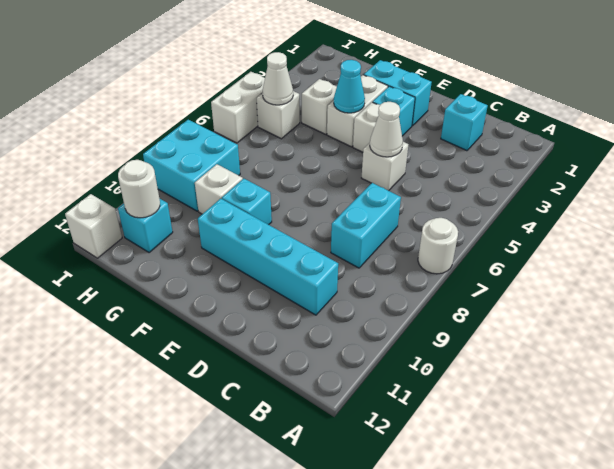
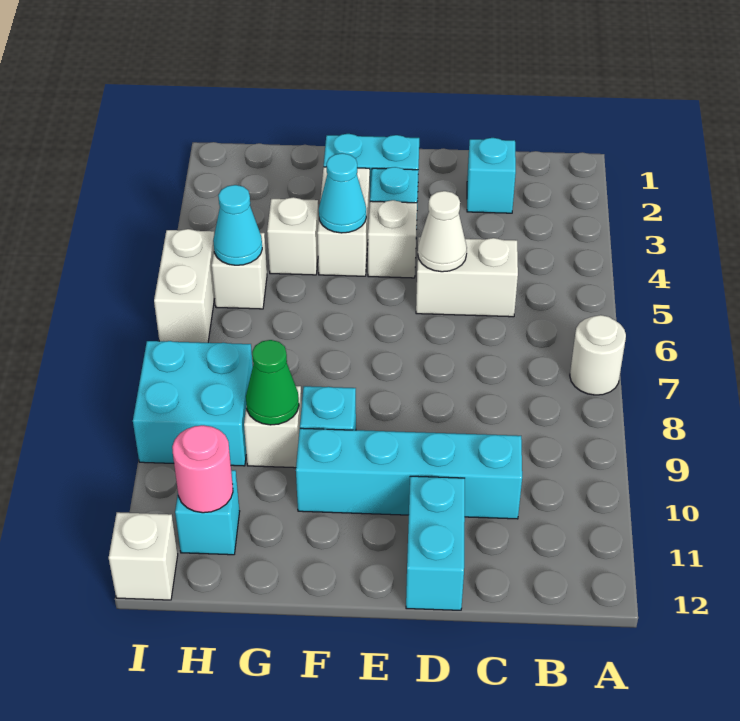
cyan 1x2 brick [331,183,401,268] -> cyan 1x2 brick moved to [406,476,465,610]
white 1x1 brick [362,142,408,191] -> white 1x2 brick [416,237,518,317]
none -> green 1x1 cone [246,340,299,425]
white 1x1 cone [262,52,293,105] -> cyan 1x1 cone [213,185,262,265]
white 1x1 round brick [118,160,160,218] -> pink 1x1 round brick [172,425,233,513]

